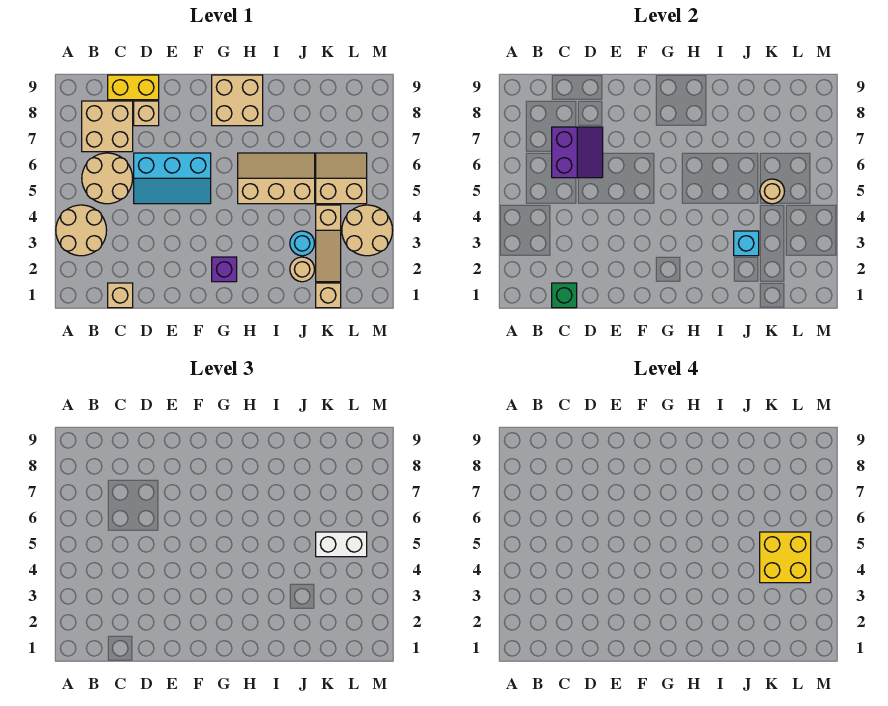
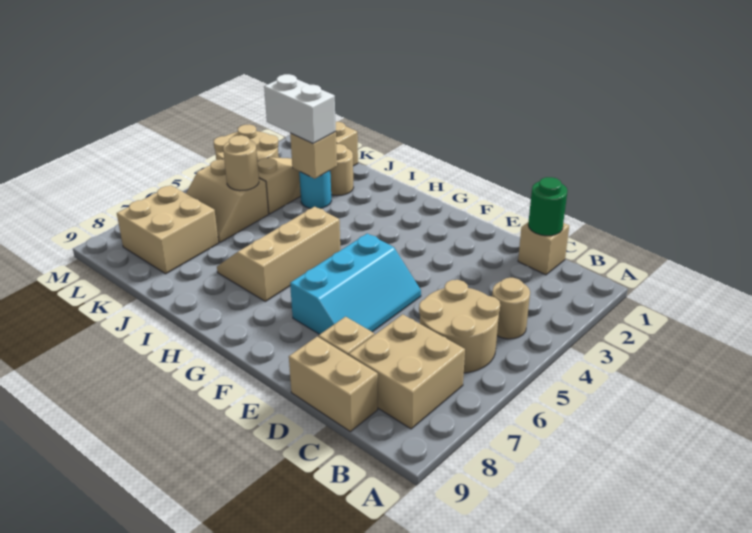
tan 2x2 round brick [56,205,107,256] -> tan 1x1 round brick [492,278,530,339]
green 1x1 brick [552,283,577,308] -> green 1x1 round brick [528,177,568,236]
purple 2x2 slope [552,127,603,178] -> none
yellow 1x2 brick [108,75,159,100] -> tan 1x2 brick [289,337,378,432]
cyan 2x3 slope [134,153,211,204] -> cyan 2x3 slope turned to [290,234,421,334]
purple 1x1 brick [212,257,237,282] -> none
tan 2x2 brick [212,75,263,126] -> tan 2x2 brick moved to [117,185,218,274]
tan 2x3 slope [238,153,315,204] -> tan 2x3 slope turned to [217,207,340,301]
cyan 1x1 brick [734,231,759,256] -> tan 1x1 brick [290,132,337,179]
yellow 2x2 brick [760,532,811,583] -> none
white 1x2 brick [316,532,367,557] -> white 1x2 brick moved to [264,74,336,144]

